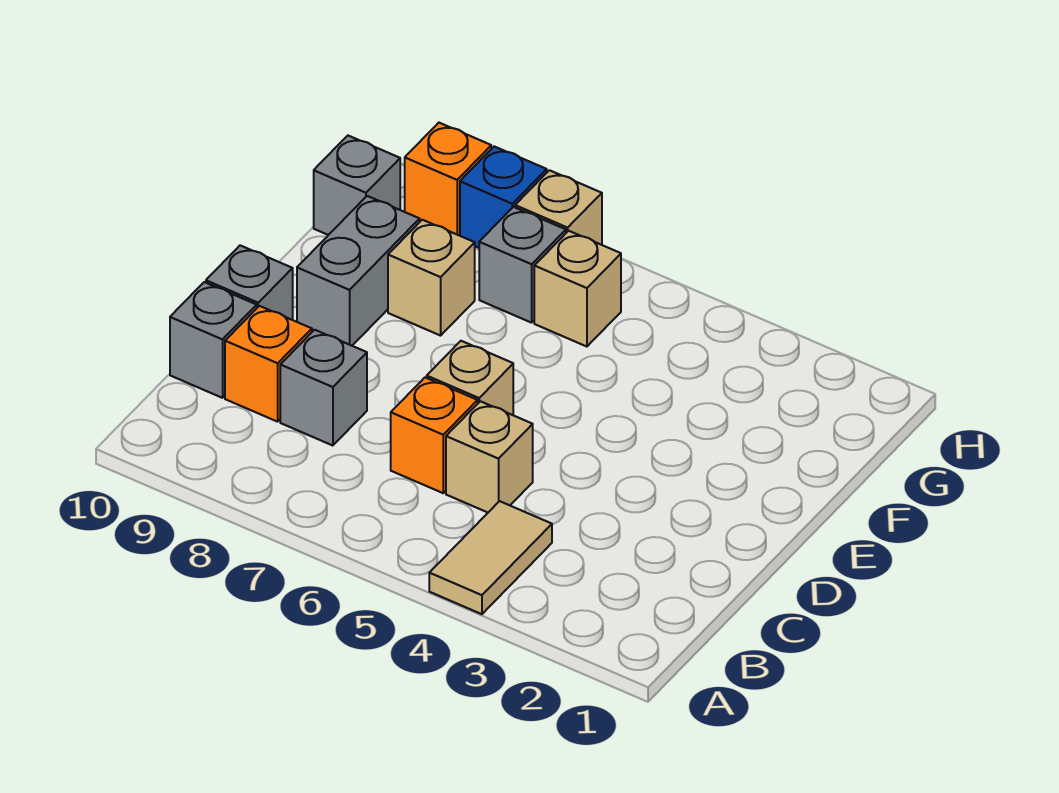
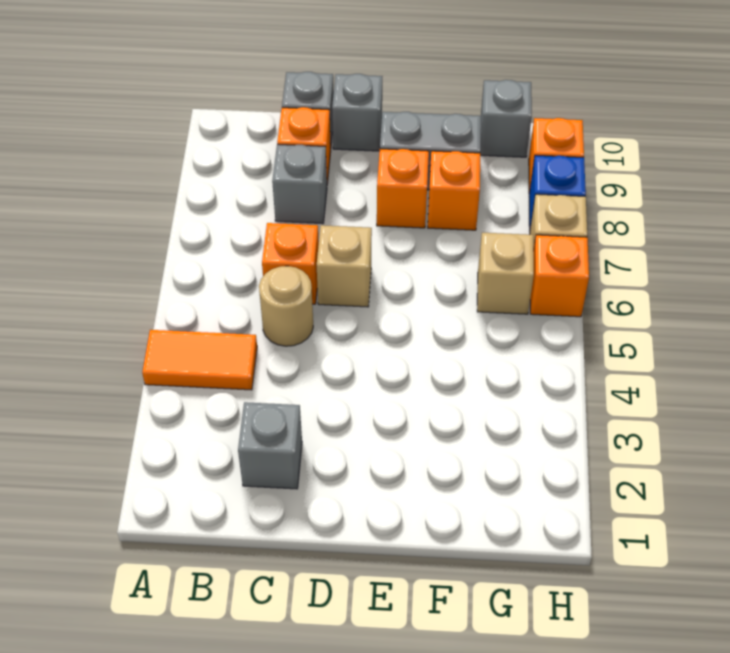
tan 1x2 tile [429,501,552,614] -> orange 1x2 tile [142,330,257,390]
tan 1x1 brick [446,401,533,512] -> tan 1x1 round brick [259,266,313,346]
none -> orange 1x1 brick [377,149,429,228]
tan 1x1 brick [388,220,475,336] -> orange 1x1 brick [428,151,480,230]
grey 1x1 brick [479,207,566,323] -> grey 1x1 brick moved to [238,402,302,489]
none -> orange 1x1 brick [530,235,589,317]

